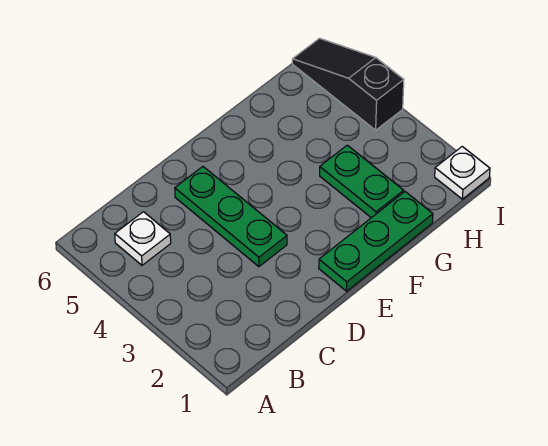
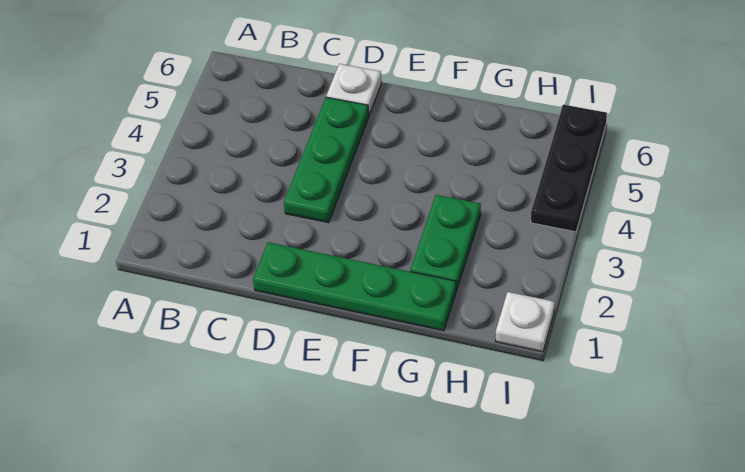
white 1x1 plate [115,212,171,265] -> white 1x1 plate moved to [326,64,382,115]
green 1x3 plate [319,192,433,291] -> green 1x4 plate [253,242,456,331]
black 1x3 slope [292,38,404,130] -> black 1x3 plate [531,105,607,232]

